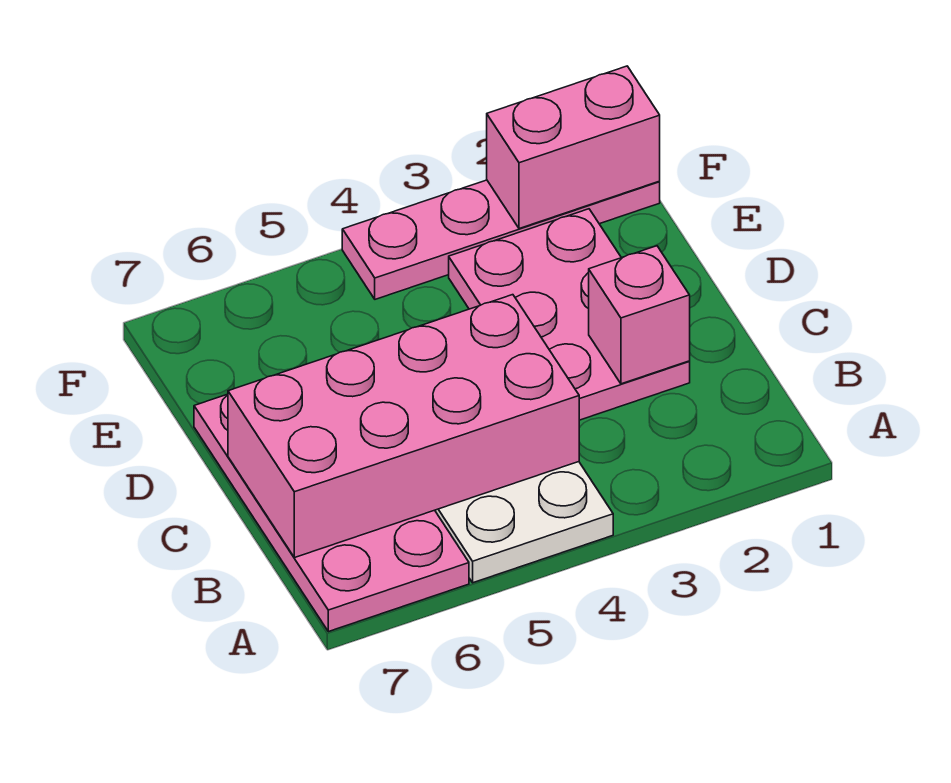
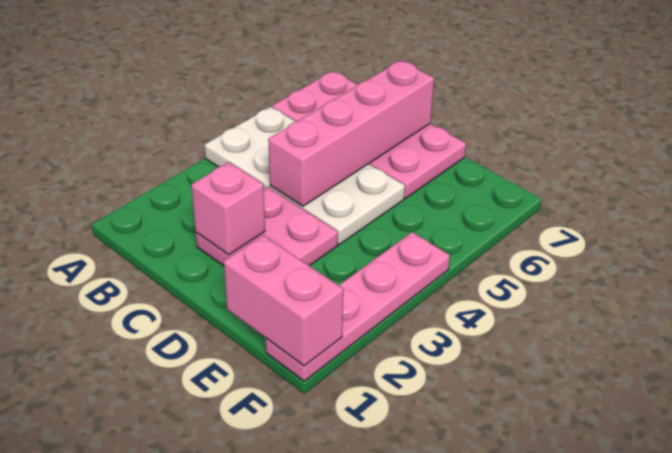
pink 2x4 brick [228,295,579,558] -> pink 1x4 brick [268,60,434,206]
pink 2x3 plate [449,209,690,420] -> pink 2x2 plate [196,187,338,266]
pink 1x2 brick [487,66,660,229] -> pink 1x2 brick turned to [224,235,343,366]

